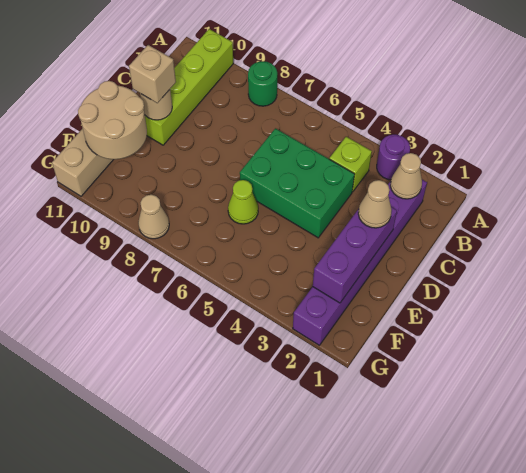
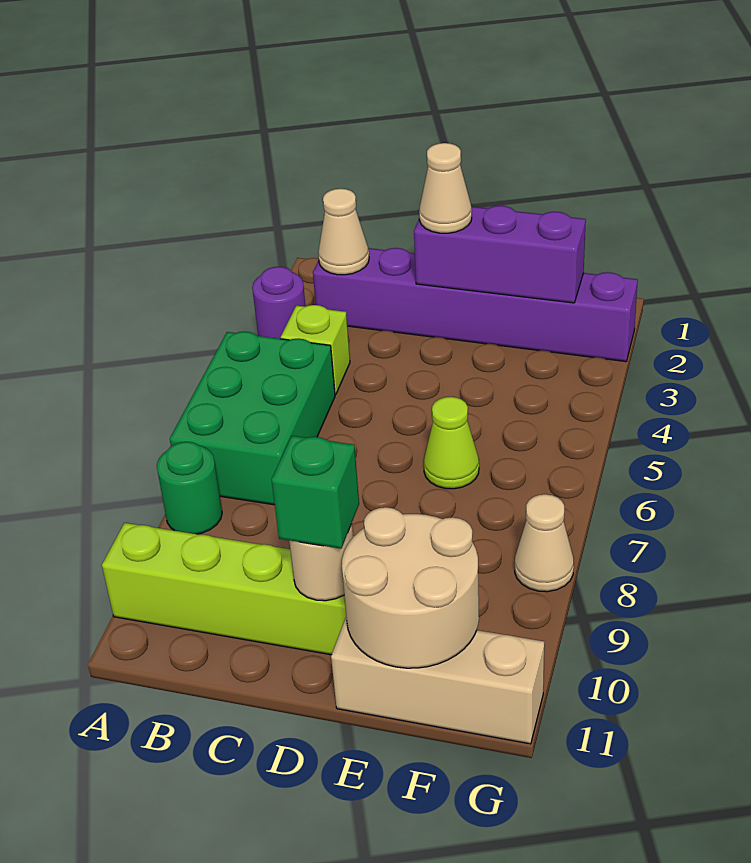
green 2x3 brick [240,128,355,238] -> green 2x3 brick moved to [170,332,335,505]
tan 1x1 brick [129,45,176,103] -> green 1x1 brick [271,436,359,549]

